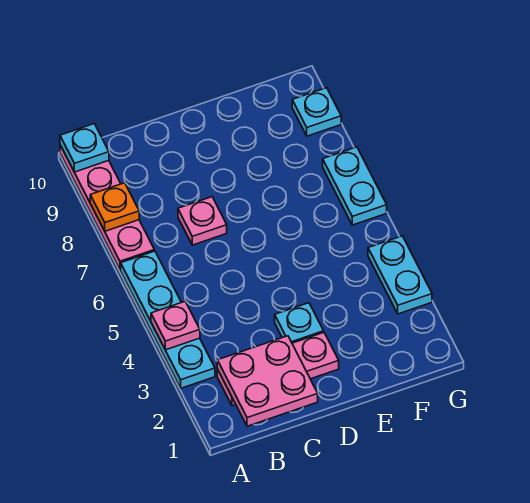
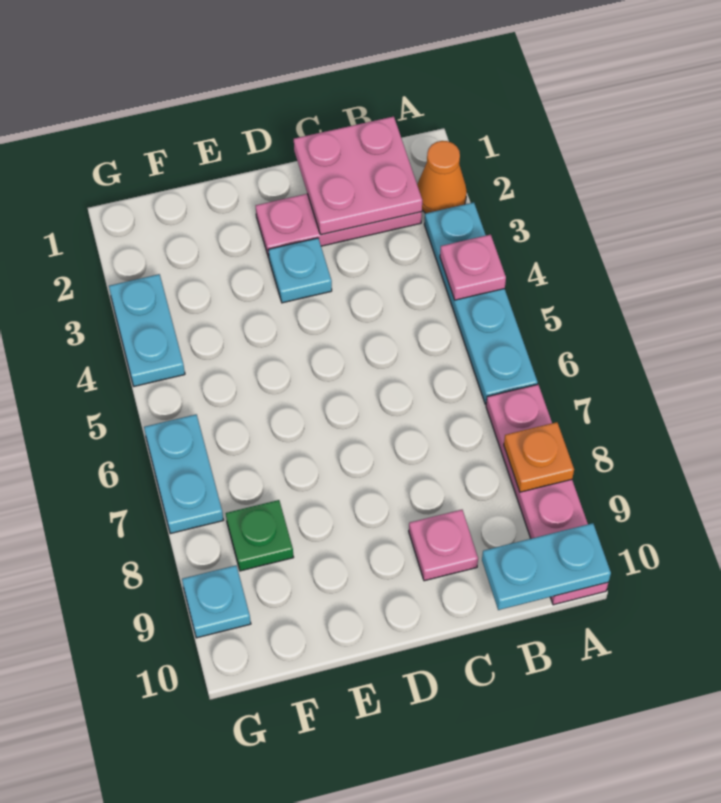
none -> orange 1x1 cone [417,141,467,213]
cyan 1x1 plate [60,124,109,172] -> cyan 1x2 plate [482,523,611,610]
pink 1x1 plate [178,197,227,245] -> pink 1x1 plate moved to [409,510,478,581]
none -> green 1x1 plate [226,500,294,571]

